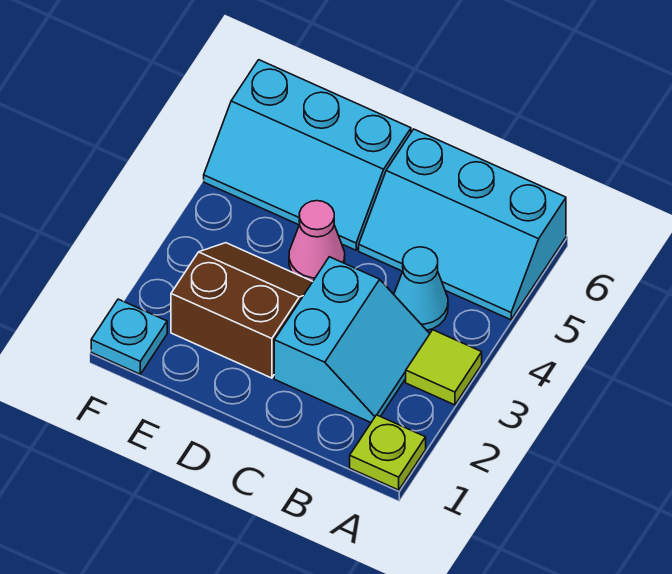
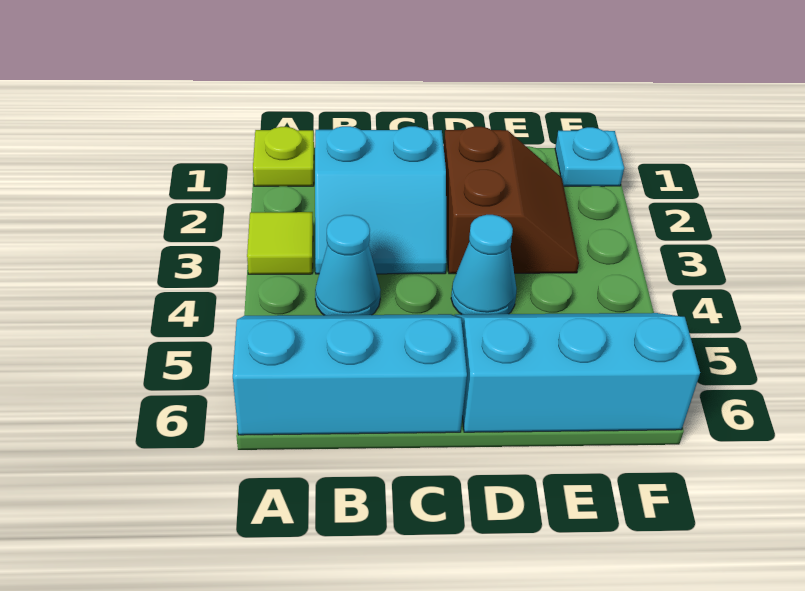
cyan 2x2 slope [274,257,430,422] -> cyan 2x2 slope turned to [315,126,446,274]
brown 2x2 slope [171,243,313,378] -> brown 2x2 slope turned to [444,127,579,274]
pink 1x1 cone [289,201,345,281] -> cyan 1x1 cone [451,215,517,314]

